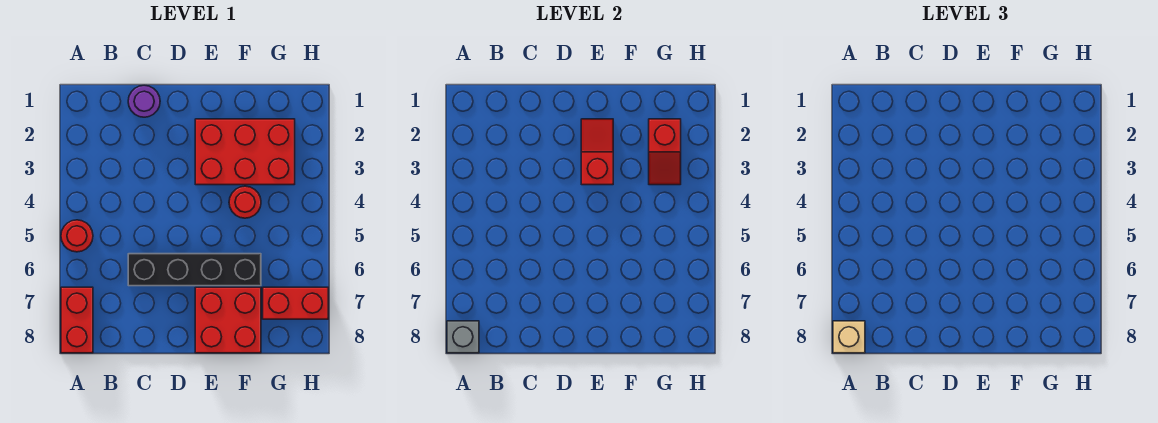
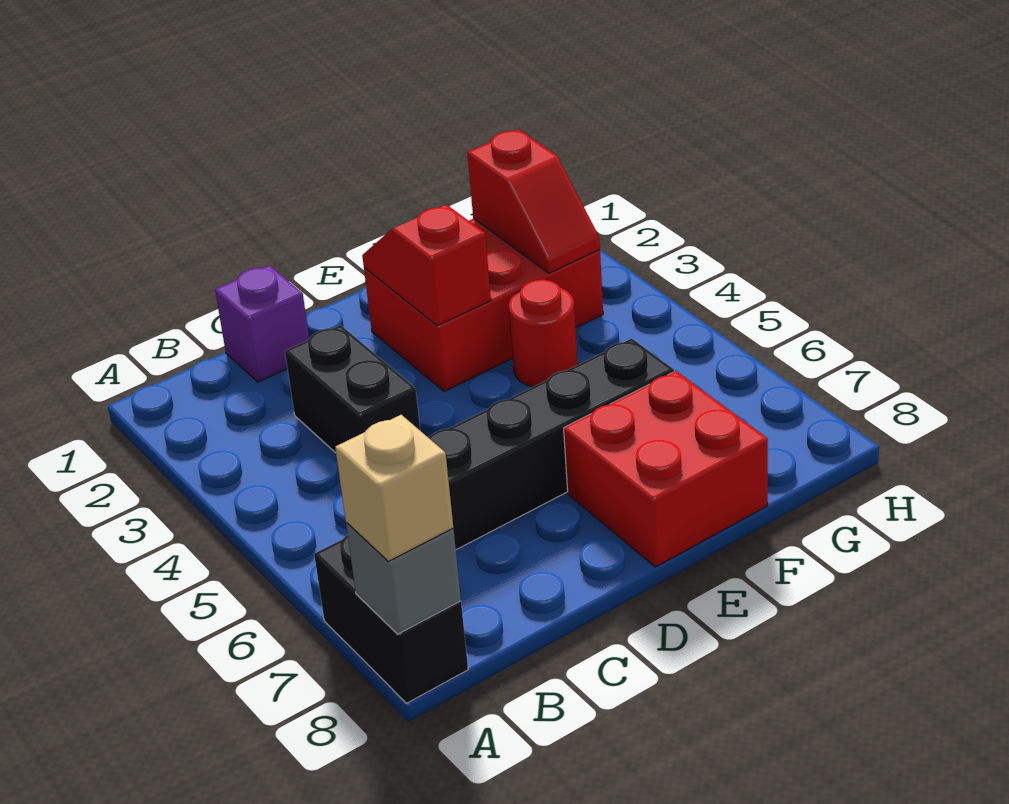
red 1x1 round brick [61,220,93,252] -> none
red 1x2 brick [61,287,93,353] -> black 1x2 brick [314,535,468,703]
purple 1x1 round brick [128,85,160,117] -> purple 1x1 brick [215,265,309,382]
none -> black 1x2 brick [285,325,420,453]
red 1x2 brick [263,287,328,319] -> none

